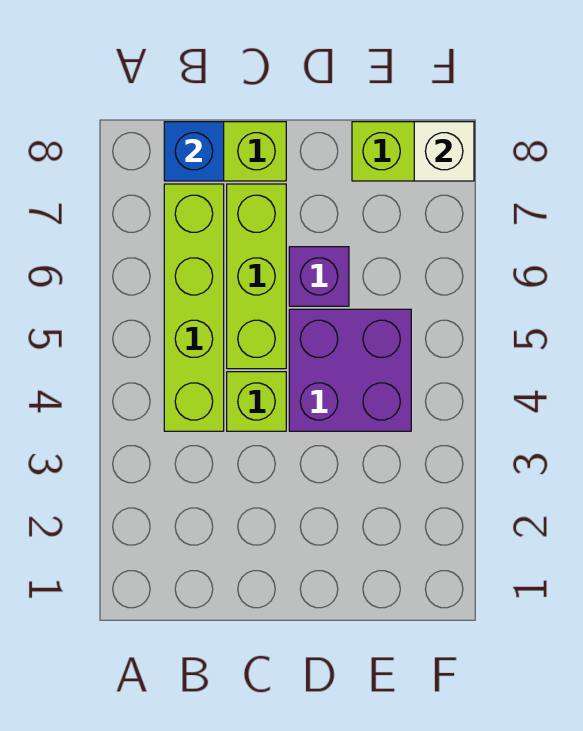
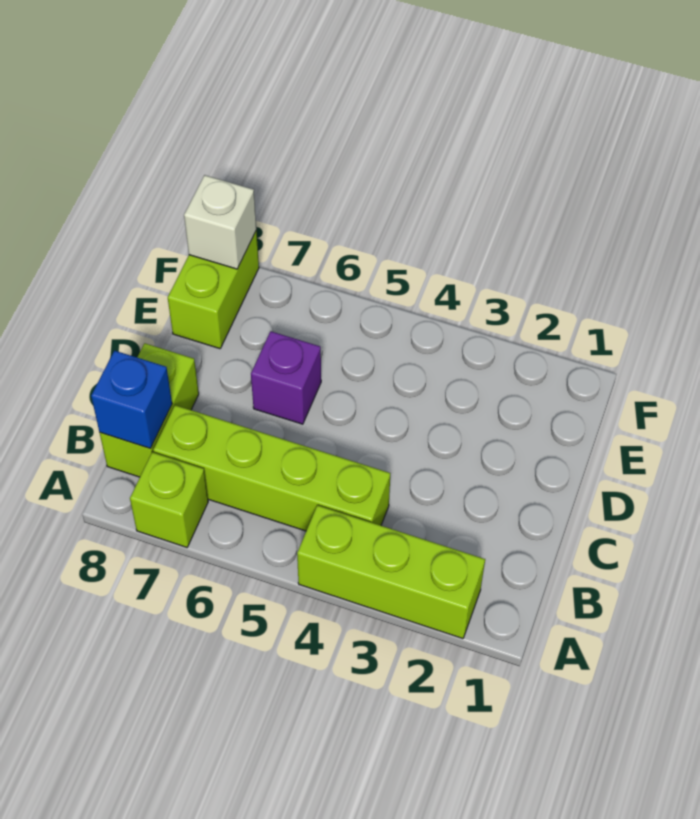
lime 1x1 brick [227,372,286,431] -> lime 1x1 brick moved to [130,452,208,547]
lime 1x3 brick [227,184,286,369] -> lime 1x3 brick moved to [297,505,485,639]
purple 2x2 brick [289,309,411,431] -> none

